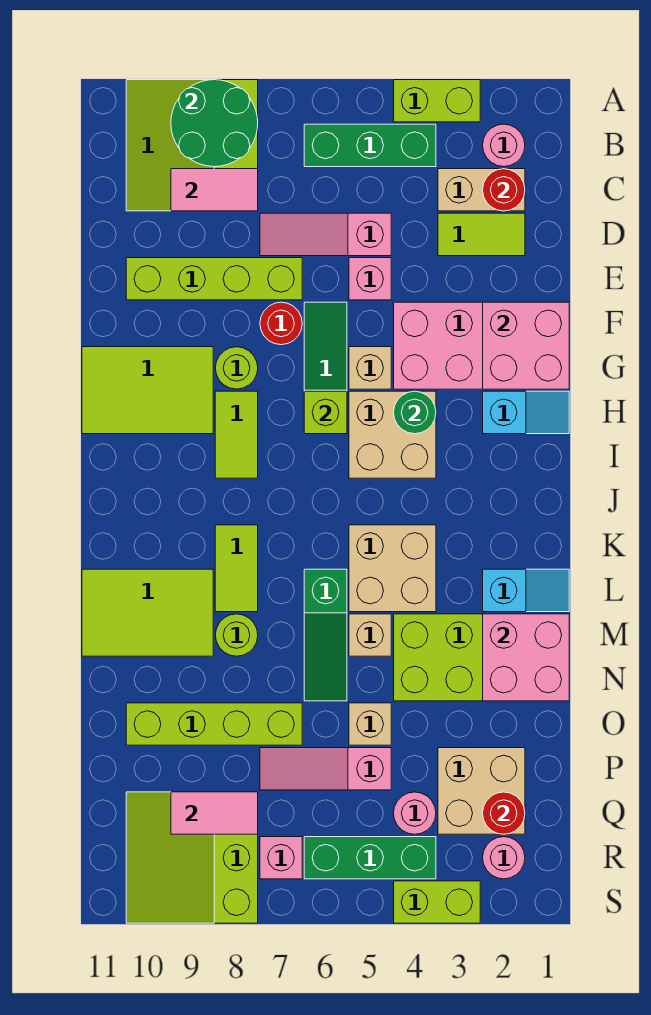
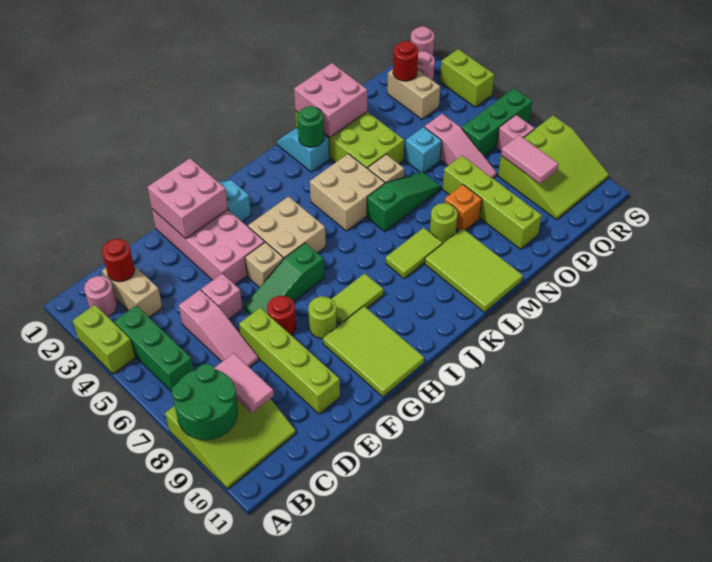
lime 1x2 tile [438,213,525,256] -> none
green 1x1 round brick [394,391,436,434] -> green 1x1 round brick moved to [298,106,324,147]
lime 1x1 brick [304,391,347,434] -> none
none -> orange 1x1 brick [445,185,482,231]
tan 1x1 brick [349,703,391,745] -> cyan 1x1 brick [405,127,442,173]
tan 2x2 brick [438,748,525,834] -> tan 1x2 brick [387,69,440,119]
pink 1x1 round brick [394,792,436,834] -> pink 1x1 round brick moved to [411,26,434,56]
green 1x3 brick [304,837,436,879] -> green 1x3 brick turned to [462,88,532,156]

